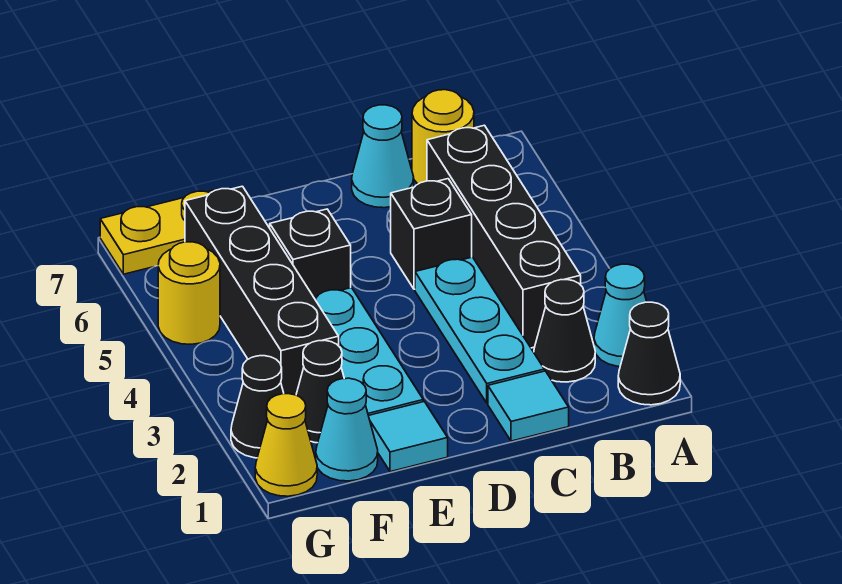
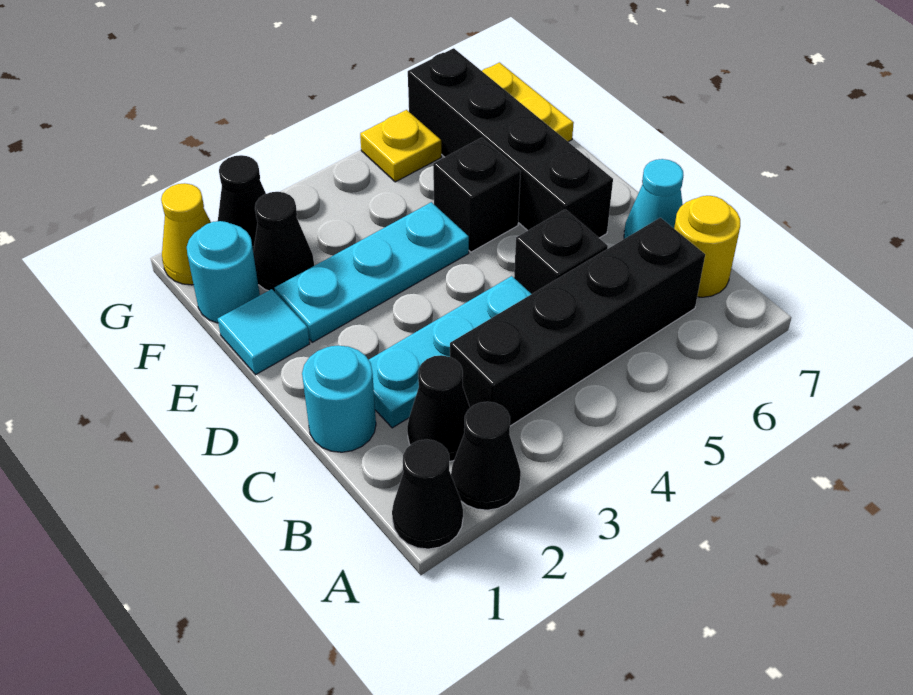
cyan 1x1 cone [594,264,647,367] -> black 1x1 cone [451,402,521,510]
cyan 1x1 tile [488,371,569,441] -> cyan 1x1 round brick [302,345,376,452]
cyan 1x1 cone [316,378,378,481] -> cyan 1x1 round brick [187,221,260,323]
black 1x4 brick [185,186,339,395] -> black 1x4 brick turned to [408,48,613,238]
yellow 1x1 round brick [158,242,220,344] -> yellow 1x1 plate [360,110,441,182]

